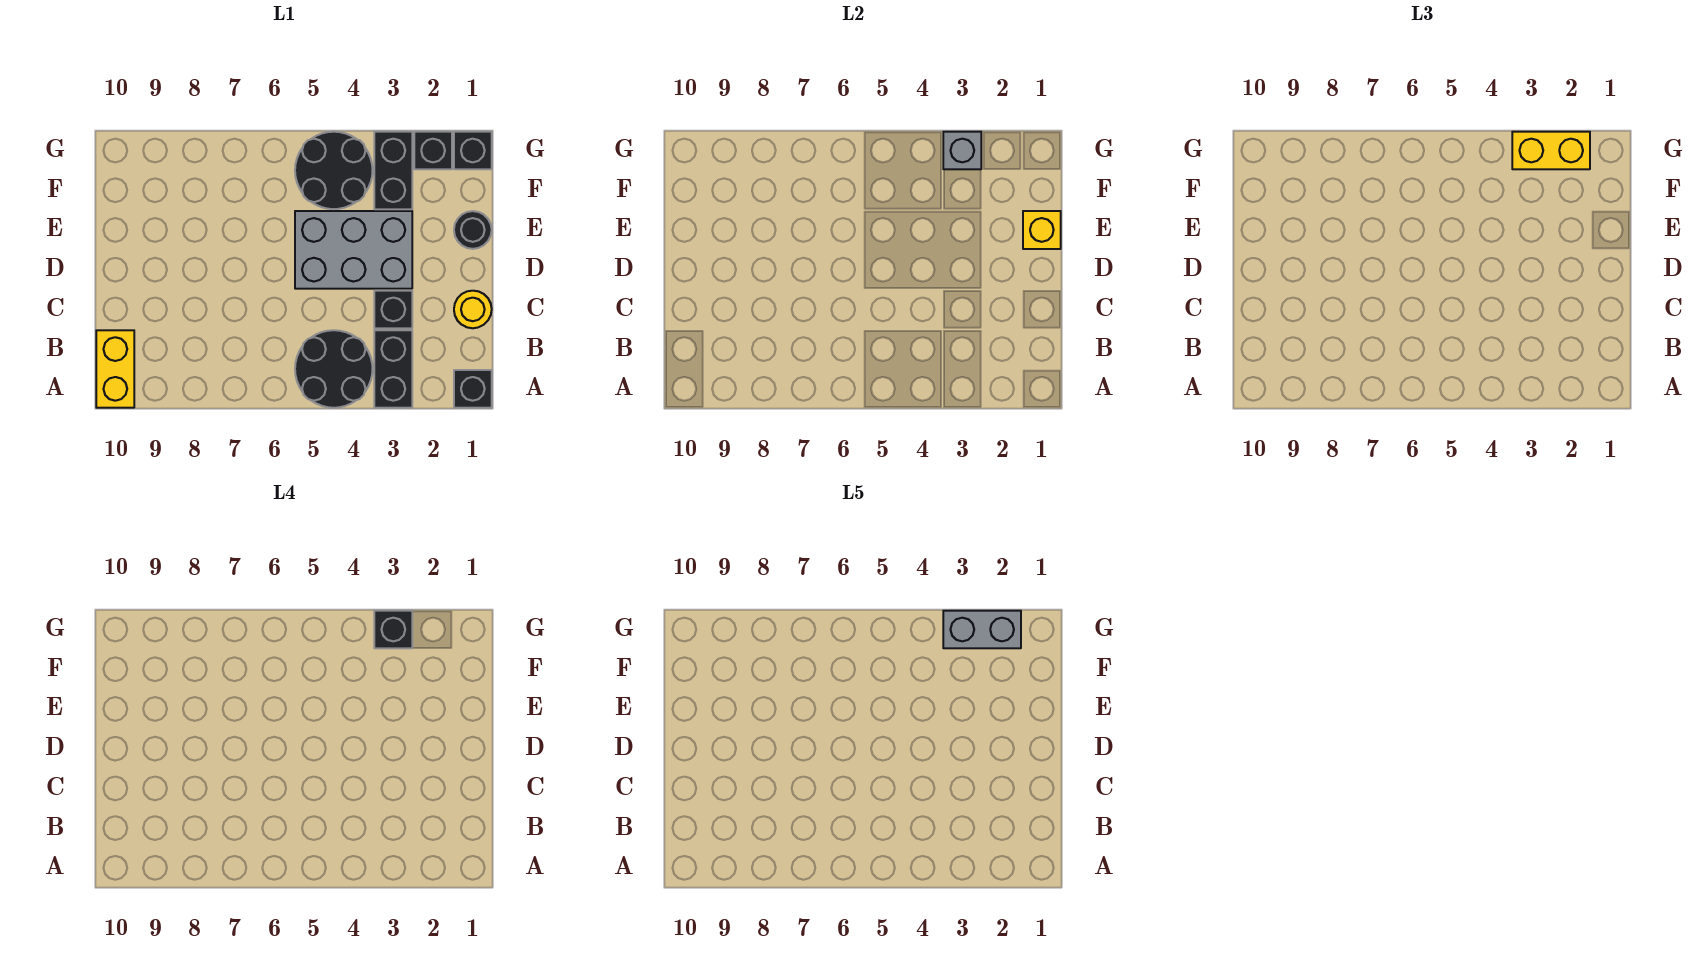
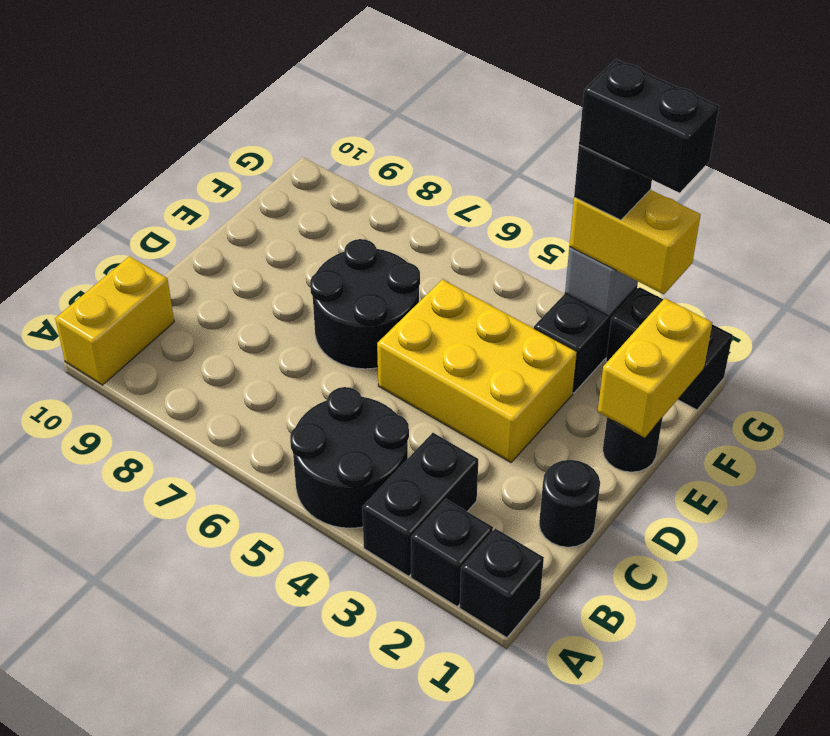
yellow 1x1 round brick [454,291,492,328] -> black 1x1 round brick [539,460,600,547]
black 1x1 brick [374,291,412,328] -> black 1x1 brick moved to [411,499,493,606]
grey 2x3 brick [295,211,412,289] -> yellow 2x3 brick [377,279,577,462]
yellow 1x1 brick [1023,211,1061,249] -> yellow 1x2 brick [598,298,712,438]
black 2x2 round brick [295,132,373,209] -> black 2x2 round brick moved to [310,239,420,369]
grey 1x2 brick [943,611,1021,648] -> black 1x2 brick [579,59,719,193]

